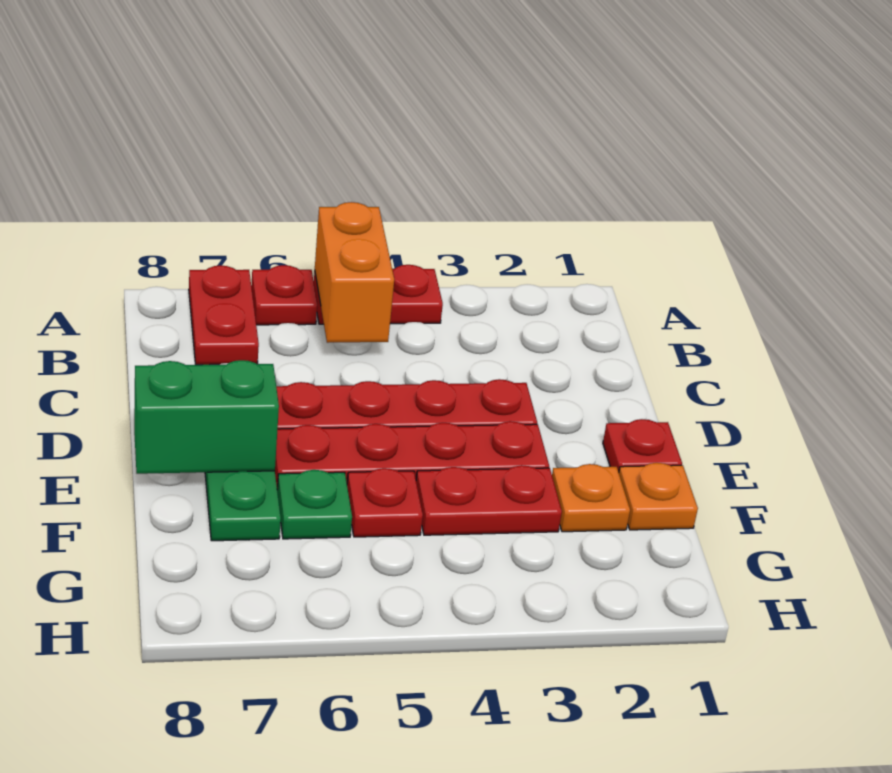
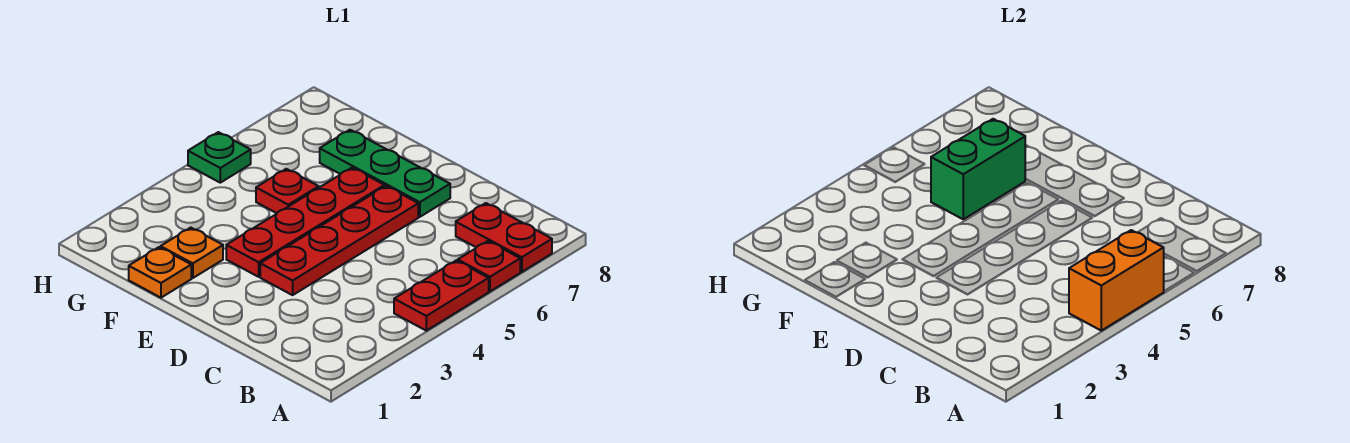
orange 1x2 brick [315,202,394,343] -> orange 1x2 brick turned to [1069,230,1164,331]
red 1x1 plate [603,419,682,472] -> none
green 1x2 brick [134,360,279,474] -> green 1x2 brick moved to [931,119,1025,219]
red 1x2 plate [416,465,562,535] -> none
green 1x1 plate [277,470,352,539] -> green 1x1 plate moved to [188,132,251,183]

